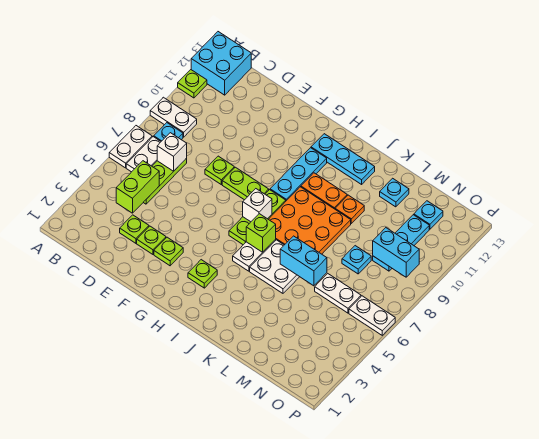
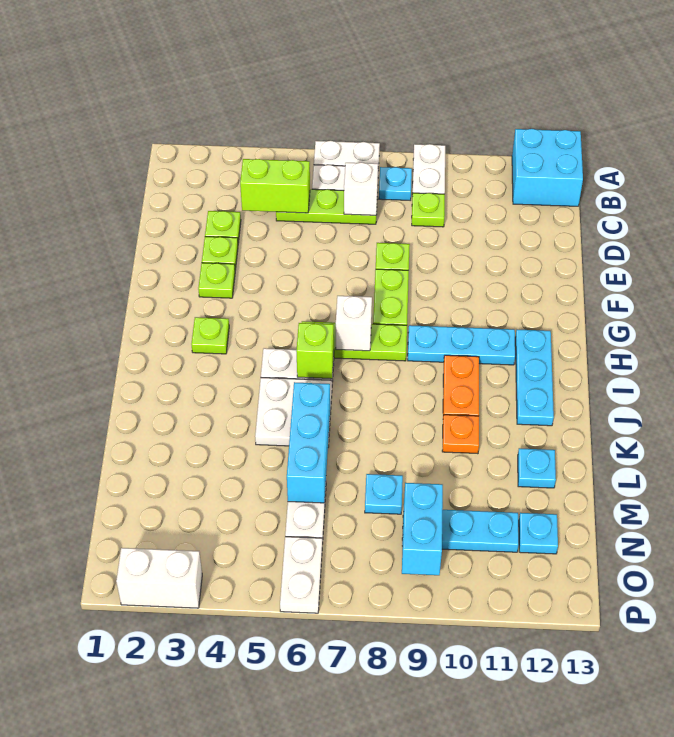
lime 1x1 plate [178,70,207,98] -> lime 1x1 plate moved to [412,193,445,227]
orange 3x3 plate [269,187,351,254] -> none
cyan 1x2 brick [280,236,327,286] -> cyan 1x3 brick [287,382,330,503]
none -> white 1x2 brick [116,548,202,608]

